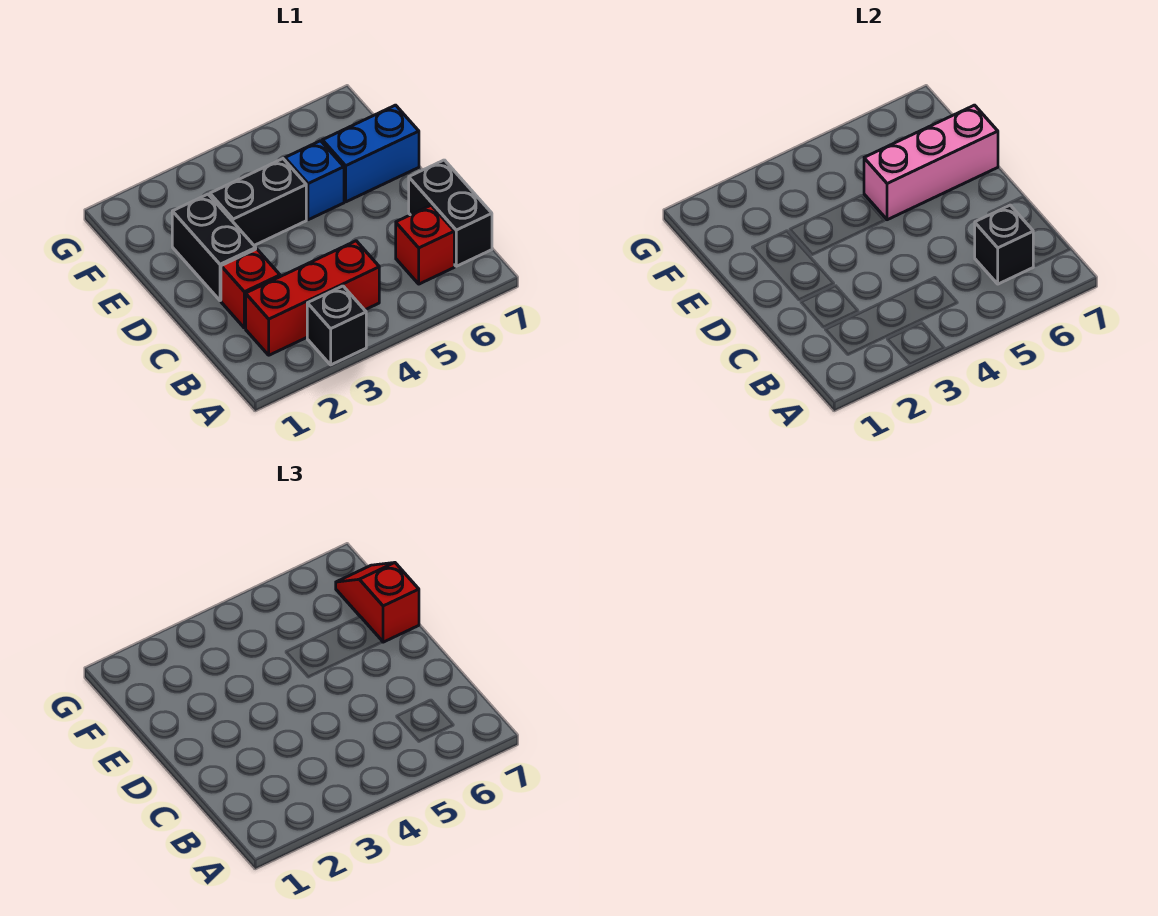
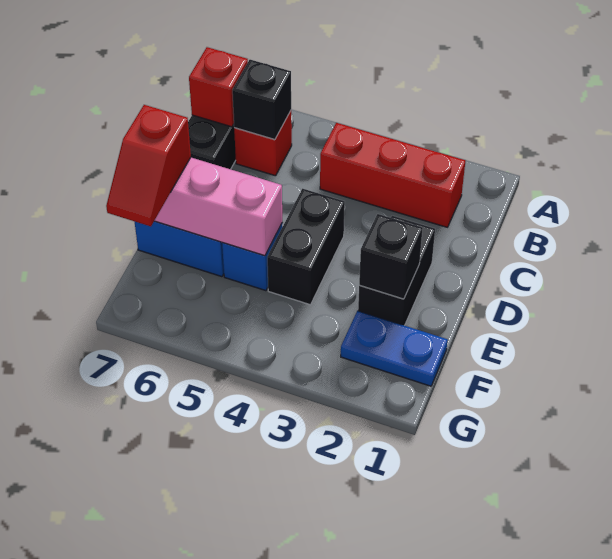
black 1x1 brick [307,286,366,365] -> black 1x1 brick moved to [359,214,423,299]
red 1x1 brick [221,249,280,328] -> red 1x1 brick moved to [189,47,248,127]
black 1x2 brick [210,159,306,245] -> black 1x2 brick turned to [267,189,345,305]
none -> blue 1x2 plate [341,311,448,386]

